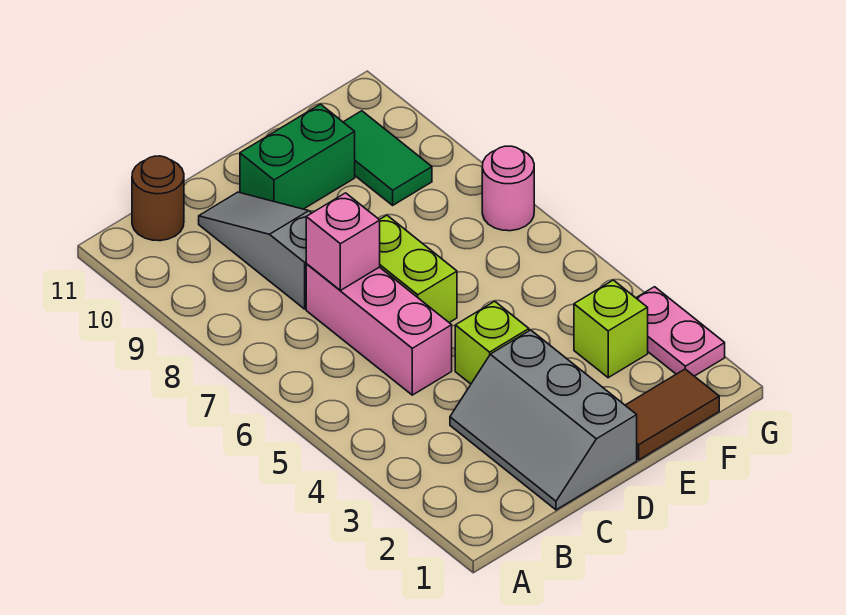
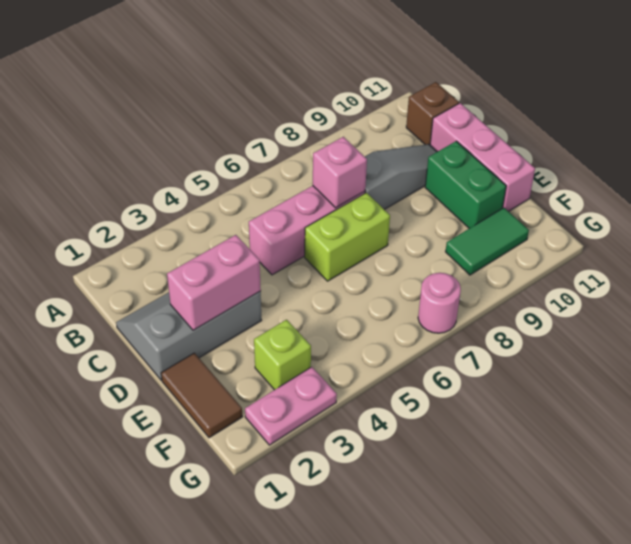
brown 1x1 round brick [132,156,184,241] -> brown 1x1 brick [406,82,459,145]
none -> pink 1x3 brick [430,103,535,211]
none -> pink 1x2 brick [167,235,261,330]
lime 1x1 brick [455,301,529,384] -> none

